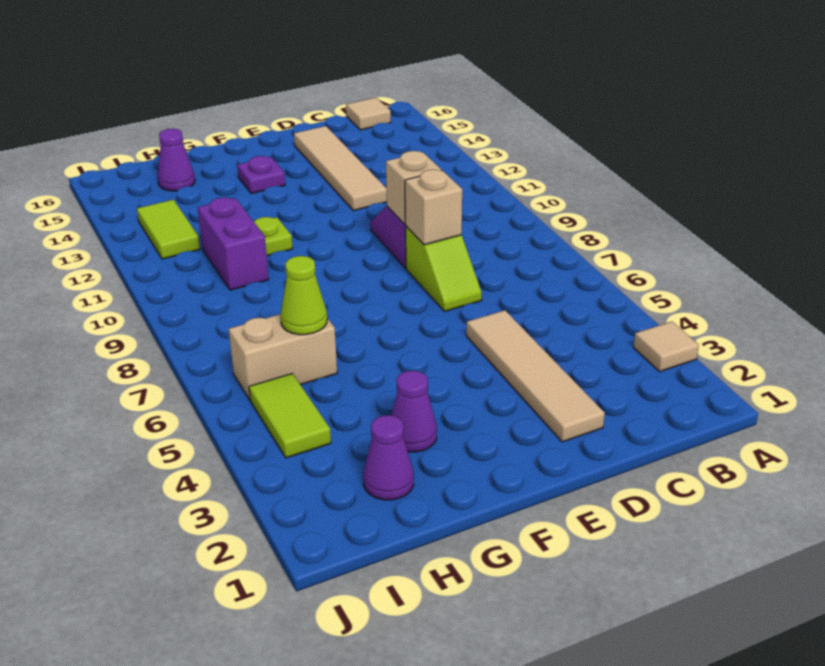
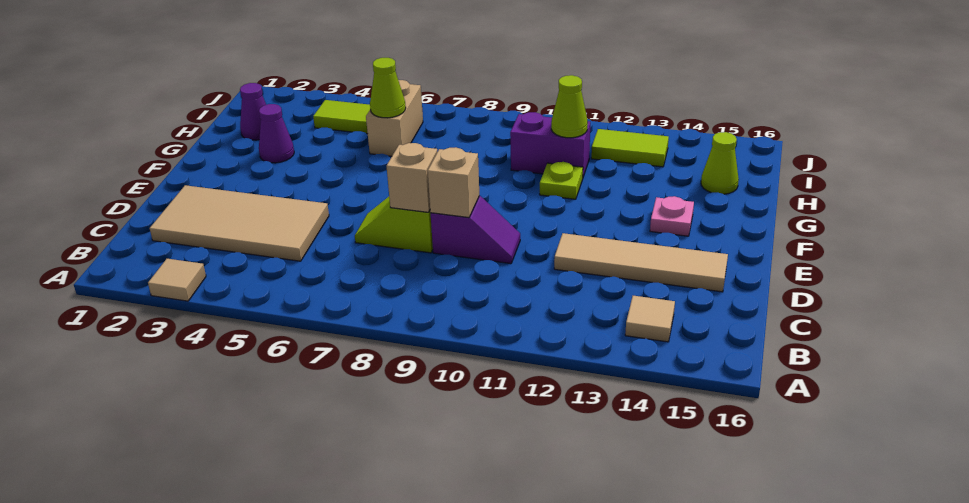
tan 1x1 tile [346,98,391,130] -> tan 1x1 tile moved to [625,296,675,342]
tan 1x4 tile [466,310,605,442] -> tan 2x4 tile [150,185,329,261]
purple 1x1 plate [237,156,285,194] -> pink 1x1 plate [650,196,694,236]
none -> lime 1x1 cone [551,75,588,138]
purple 1x1 cone [158,129,195,191] -> lime 1x1 cone [701,132,739,194]

